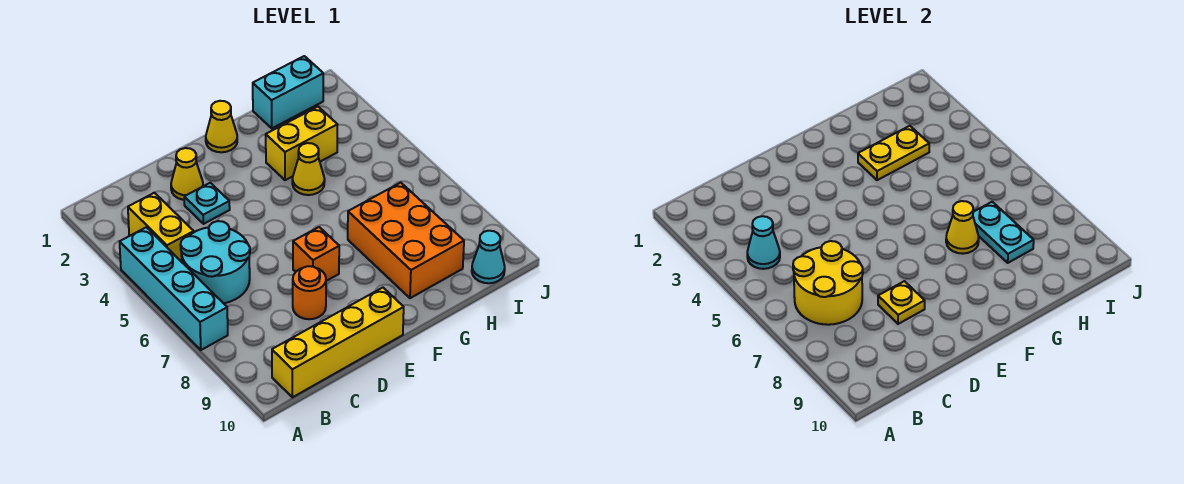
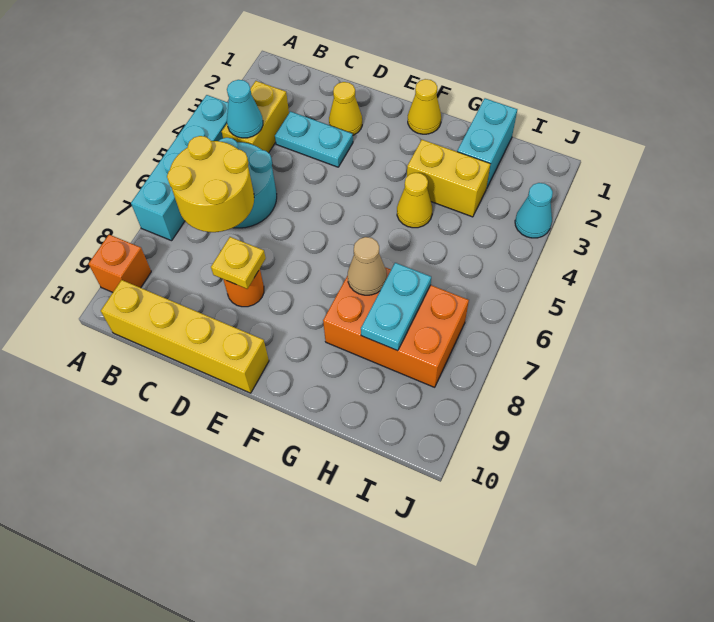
cyan 1x1 plate [184,183,230,224] -> cyan 1x2 plate [275,111,353,167]
orange 1x1 brick [293,227,339,281] -> orange 1x1 brick moved to [88,235,151,292]
yellow 1x2 plate [858,126,929,180] -> none
orange 2x3 brick [348,183,464,298] -> orange 2x3 brick turned to [323,267,469,387]
yellow 1x1 cone [946,201,979,254] -> tan 1x1 cone [348,237,387,295]
cyan 1x2 brick [253,56,323,128] -> cyan 1x2 brick turned to [457,98,517,189]
cyan 1x1 cone [472,231,505,283] -> cyan 1x1 cone moved to [515,183,553,238]

